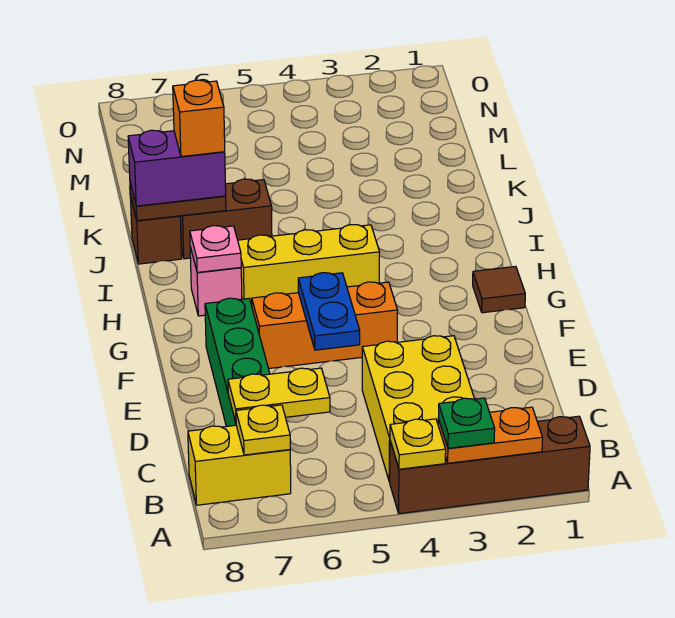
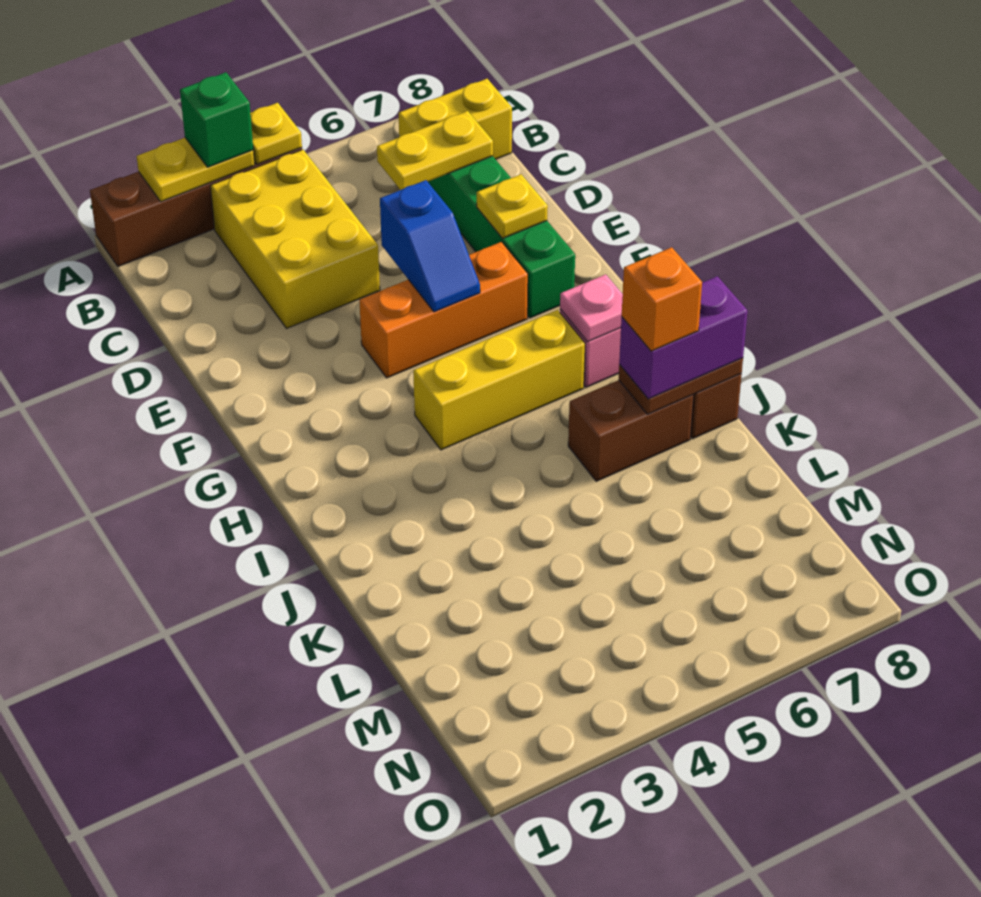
orange 1x2 plate [438,407,543,463] -> yellow 1x2 plate [137,138,255,201]
green 1x1 plate [438,398,495,448] -> green 1x1 brick [180,72,253,167]
yellow 1x1 plate [236,405,290,455] -> yellow 1x1 plate moved to [477,174,548,238]
blue 1x2 plate [298,273,360,350] -> blue 1x2 slope [380,180,480,312]
brown 1x1 tile [473,266,525,313] -> none

